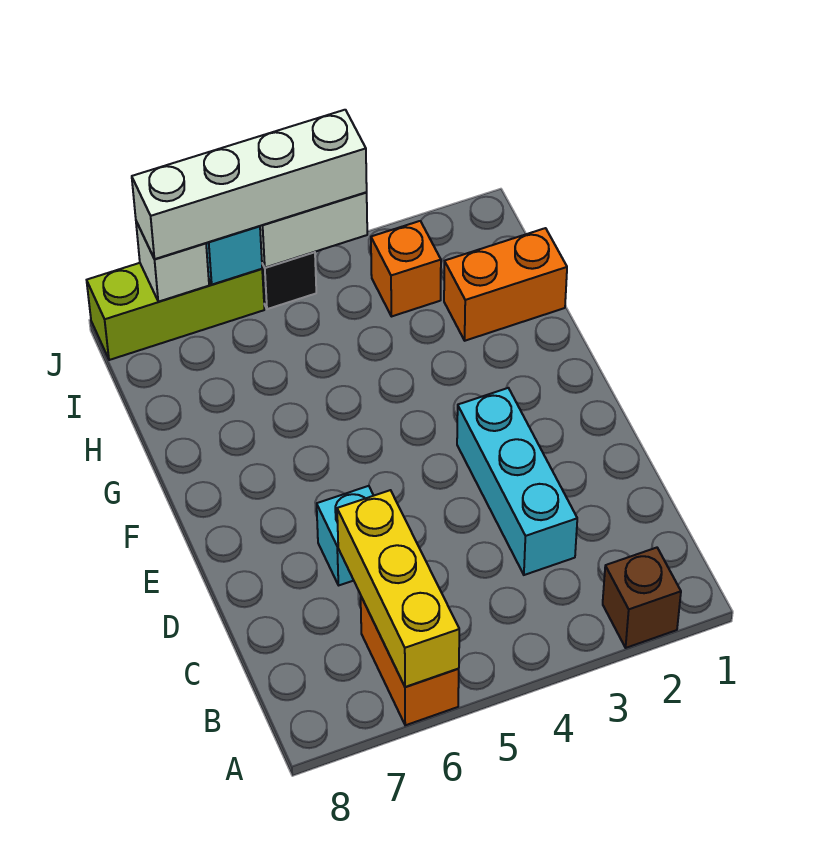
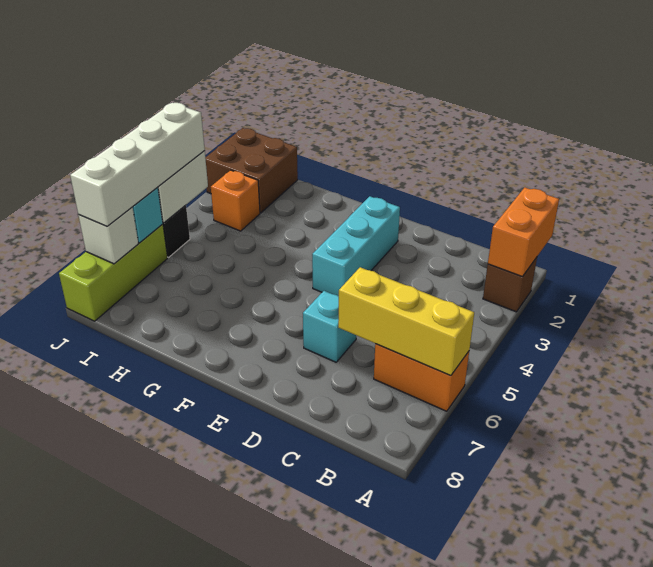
cyan 1x3 brick [457,388,577,575] -> cyan 1x3 brick turned to [312,196,400,296]
orange 1x2 brick [444,228,567,341] -> orange 1x2 brick moved to [488,187,559,277]
none -> brown 2x2 brick [205,128,298,213]

